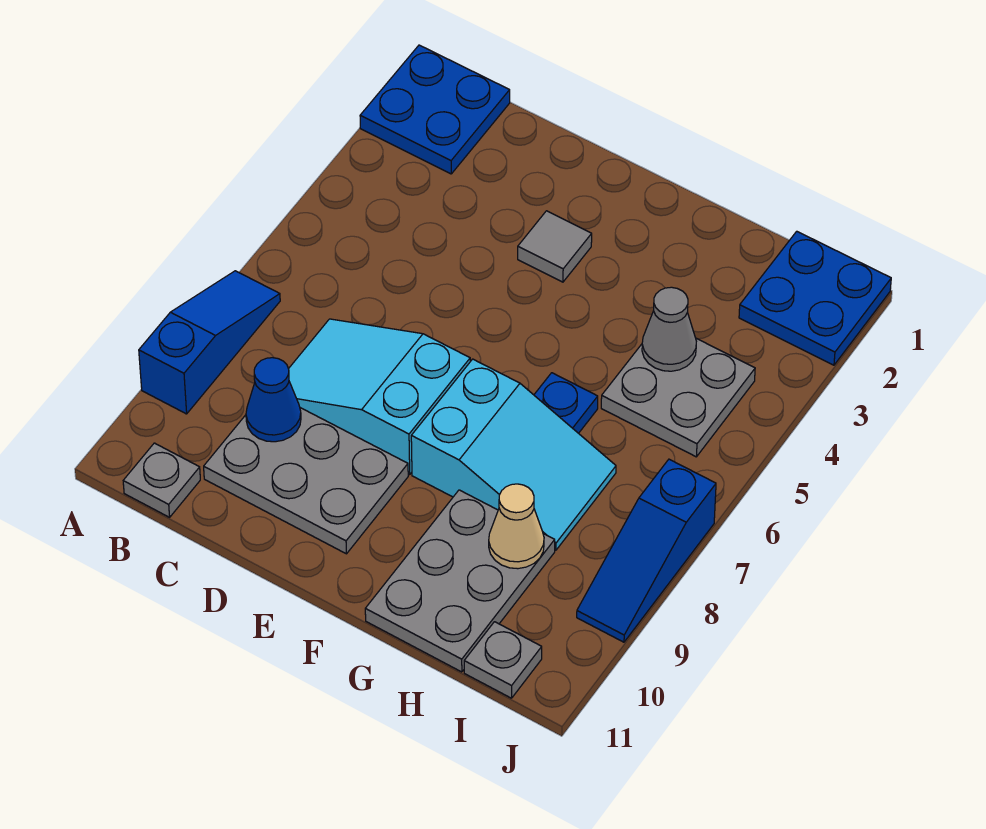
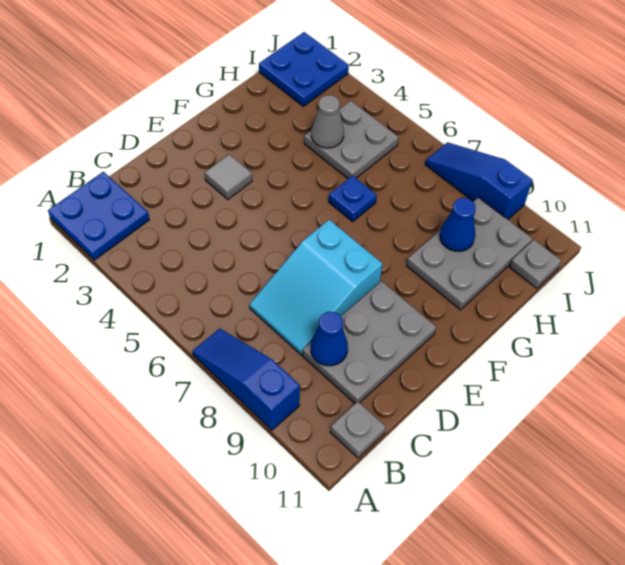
cyan 2x3 slope [411,359,616,550] -> none
grey 2x3 plate [365,490,555,672] -> grey 2x3 plate turned to [407,197,532,310]
tan 1x1 cone [489,484,544,569] -> blue 1x1 cone [440,198,476,251]
blue 1x3 slope [577,459,716,642] -> blue 1x3 slope turned to [425,142,533,219]

